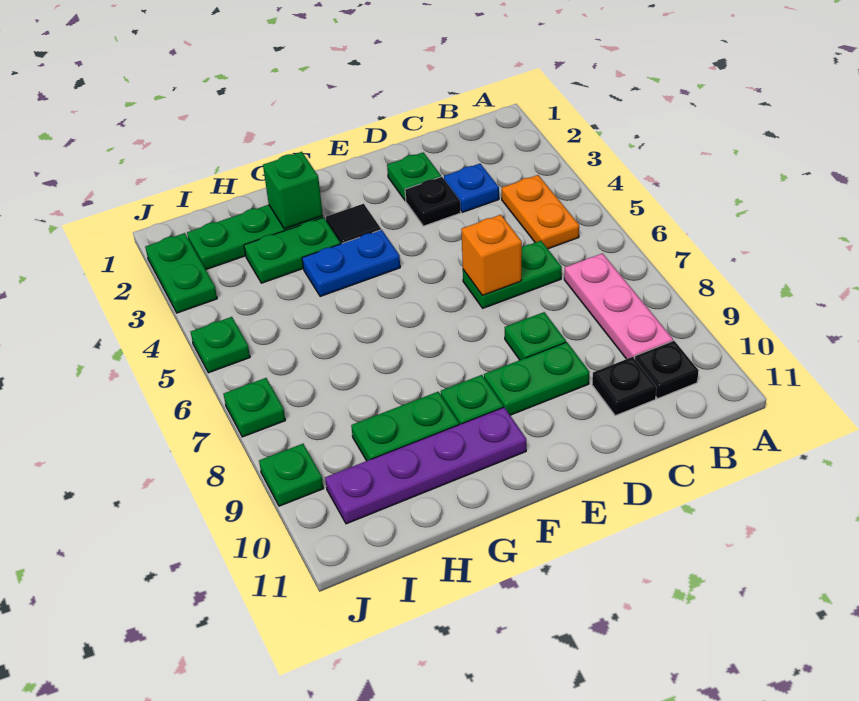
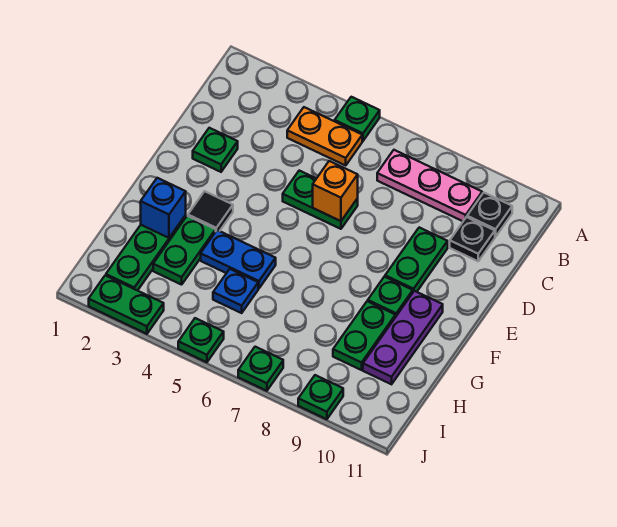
blue 1x1 plate [444,164,499,212] -> blue 1x1 plate moved to [213,269,258,313]
green 1x2 plate [463,241,562,308] -> green 1x2 plate turned to [283,171,358,229]
black 1x1 plate [405,177,461,226] -> none
green 1x1 plate [505,312,566,360] -> green 1x1 plate moved to [335,97,380,141]
blue 1x2 plate [302,230,400,297] -> blue 1x2 plate turned to [201,230,276,289]
purple 1x4 plate [325,407,526,524] -> purple 1x3 plate [363,291,443,384]
green 1x1 brick [263,152,323,229] -> blue 1x1 brick [141,178,186,238]

